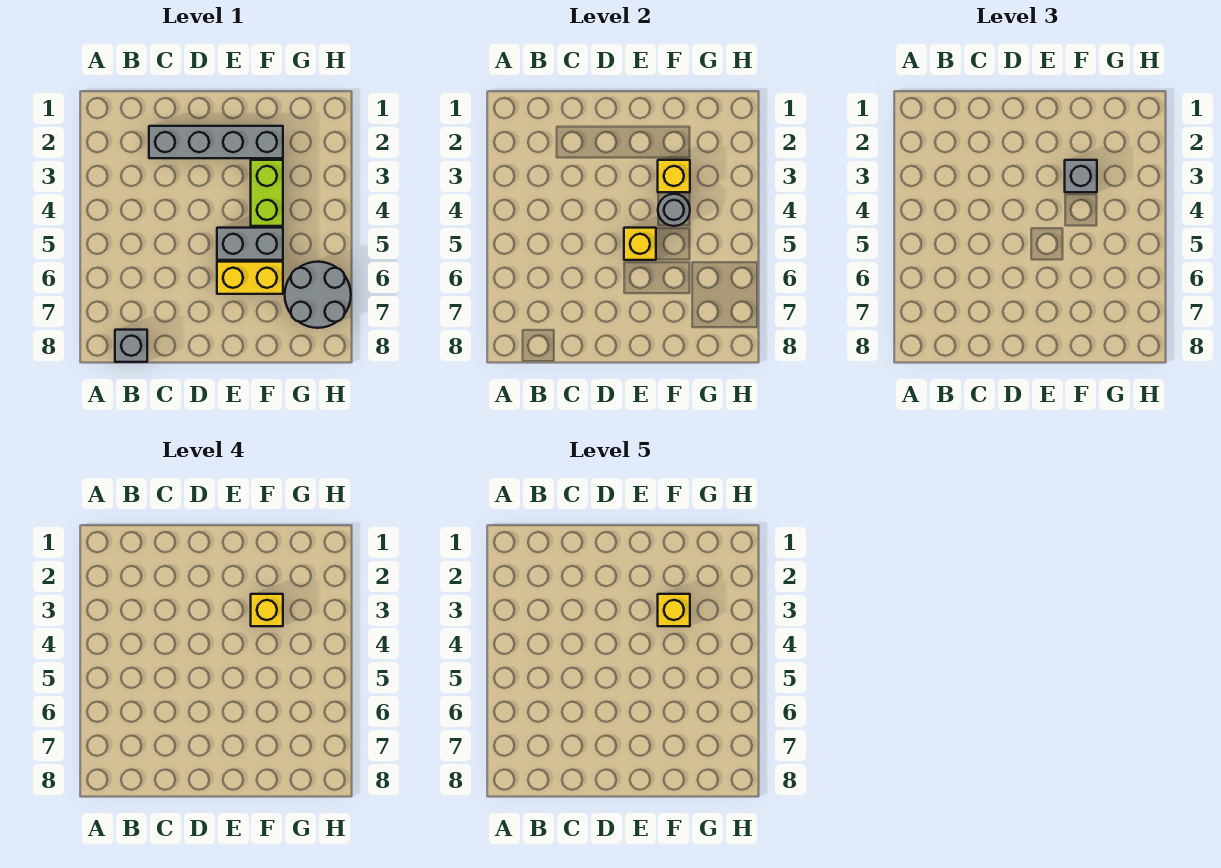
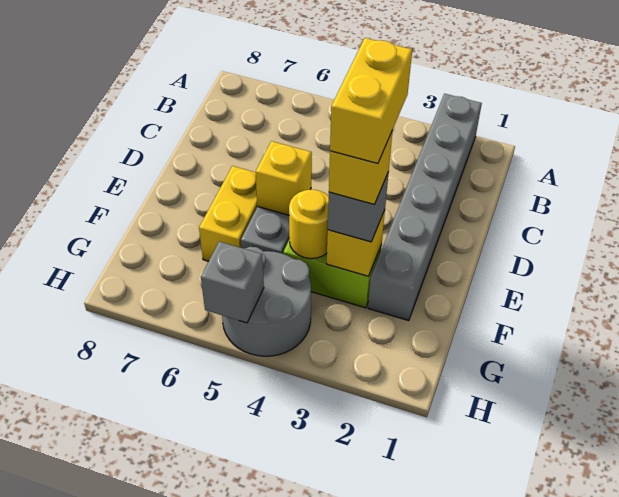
grey 1x1 brick [115,330,147,362] -> grey 1x1 brick moved to [201,242,264,323]
grey 1x4 brick [149,126,283,158] -> grey 1x6 brick [368,94,482,321]
yellow 1x1 brick [658,594,690,626] -> yellow 1x2 brick [330,38,412,163]
grey 1x1 round brick [658,194,690,226] -> yellow 1x1 round brick [289,190,329,259]
grey 2x2 round brick [285,262,351,328] -> grey 2x2 round brick moved to [222,247,311,356]

